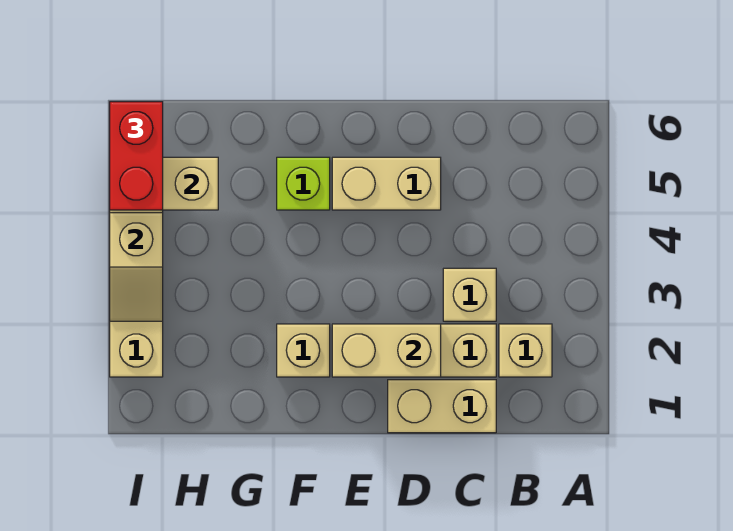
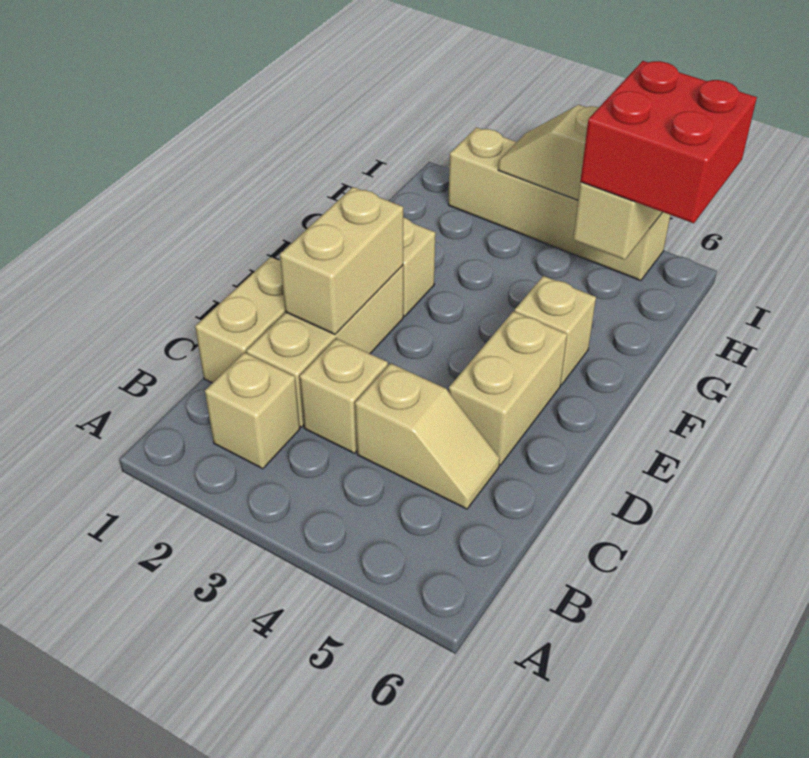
none -> tan 1x2 slope [355,363,500,509]
lime 1x1 brick [277,157,330,210] -> tan 1x1 brick [514,276,596,385]
red 1x2 brick [110,102,163,210] -> red 2x2 brick [580,61,757,223]

